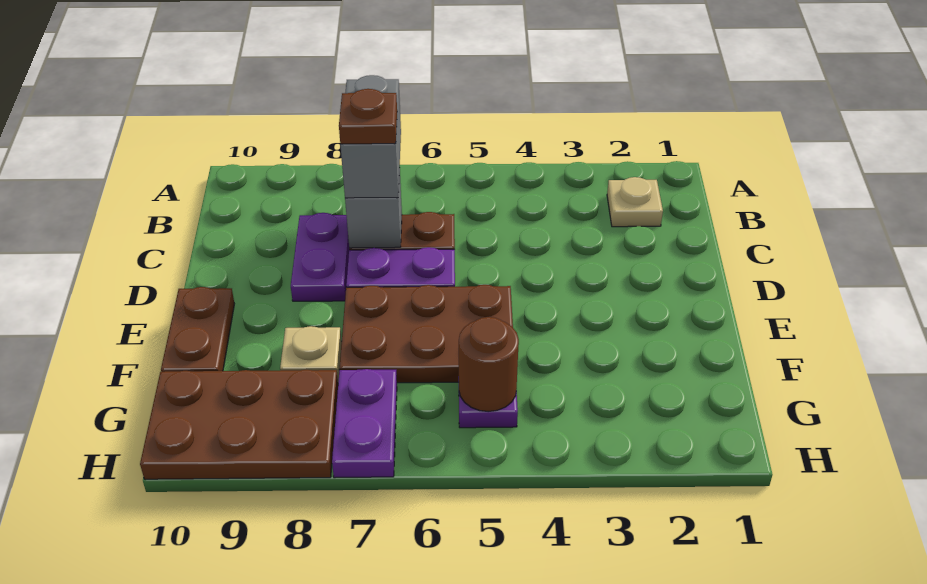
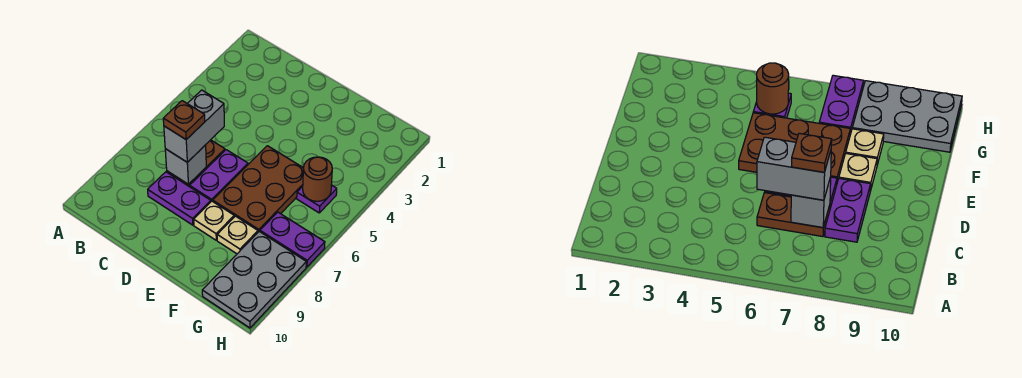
tan 1x1 plate [607,177,663,227] -> tan 1x1 plate moved to [194,201,234,240]
grey 1x2 brick [340,75,401,198] -> grey 1x2 brick turned to [164,90,224,162]
brown 1x2 plate [161,287,234,372] -> none
brown 2x3 plate [140,370,338,479] -> grey 2x3 plate [202,232,306,328]

